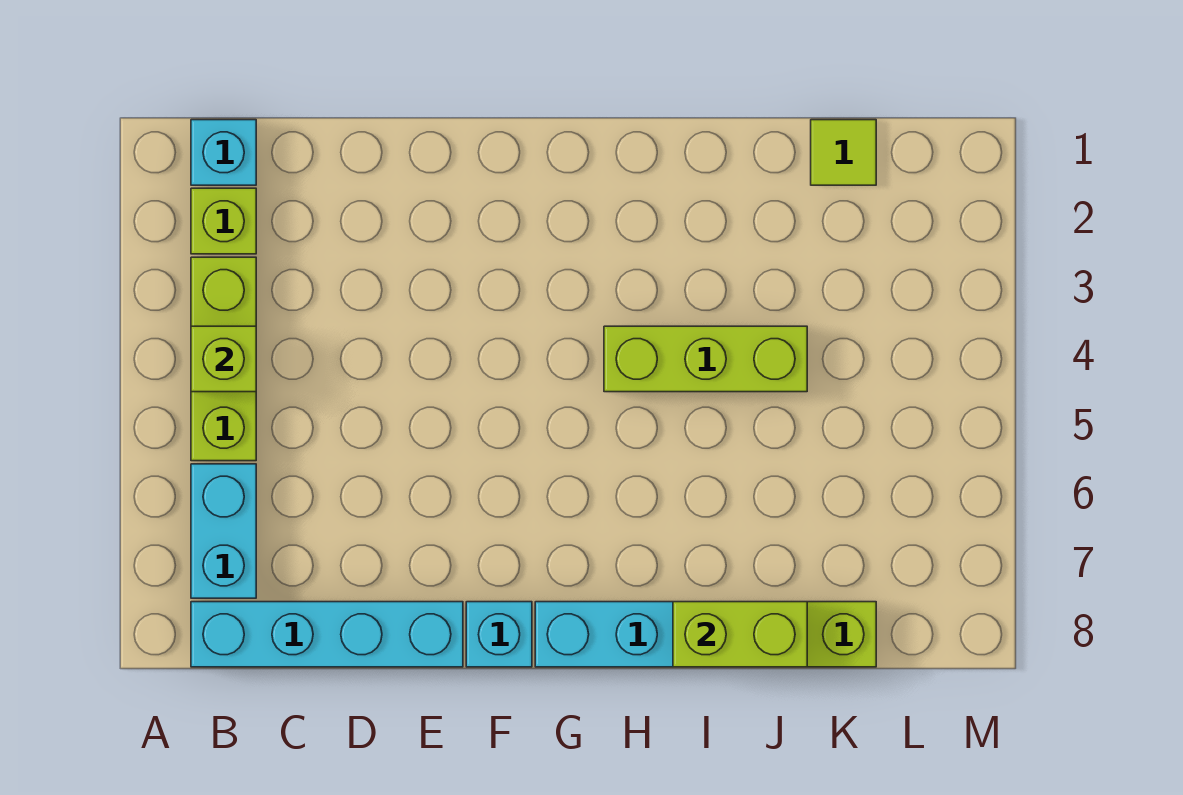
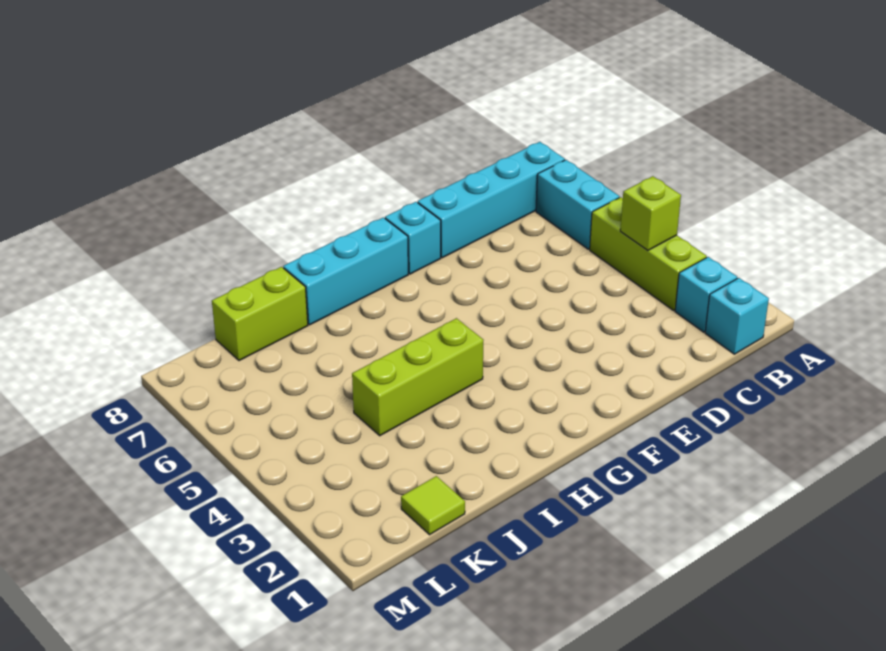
lime 1x1 brick [191,188,256,254] -> cyan 1x1 brick [675,257,737,332]
lime 1x2 brick [673,602,807,667] -> none

